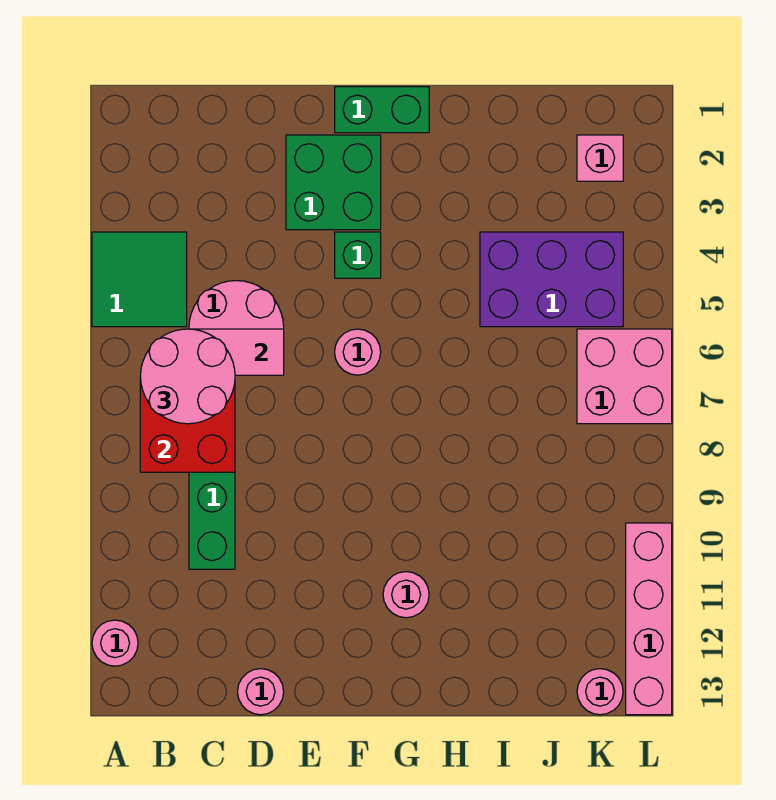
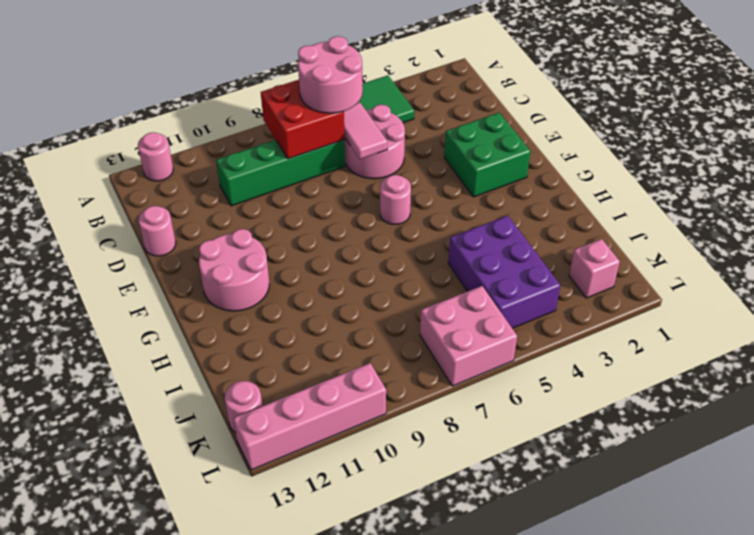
green 1x2 brick [335,87,429,133] -> none
green 1x1 brick [335,232,381,278] -> none
pink 1x1 round brick [383,572,429,618] -> pink 2x2 round brick [199,229,269,311]

